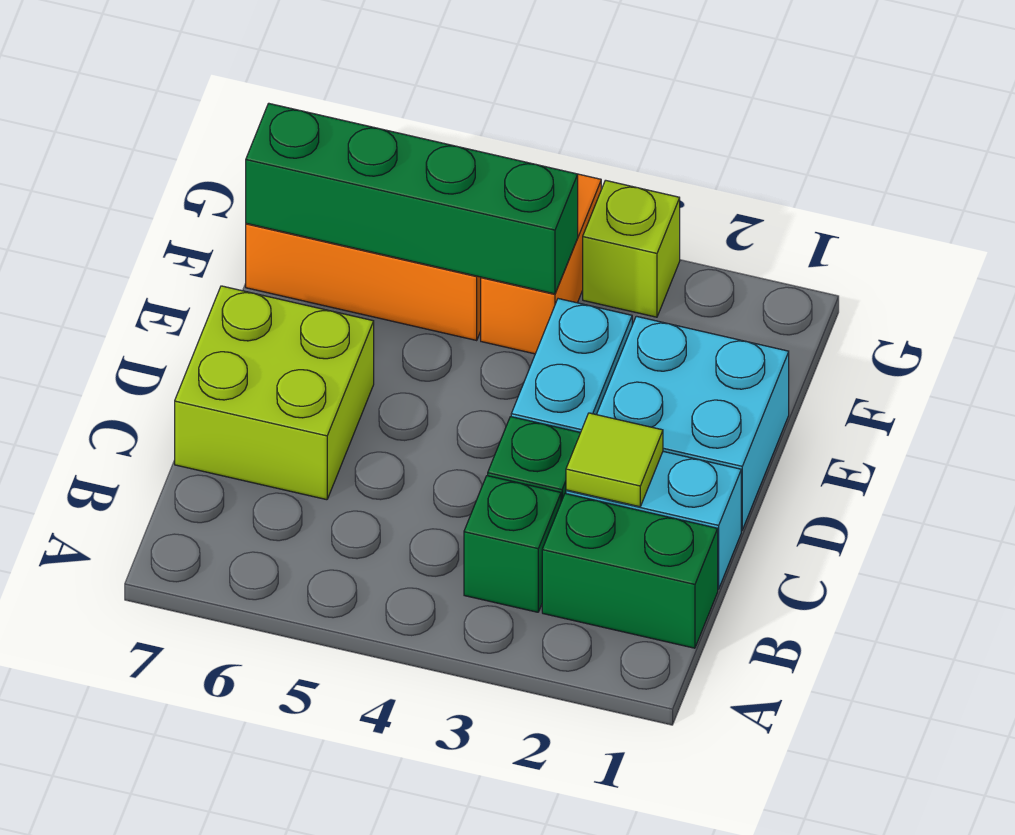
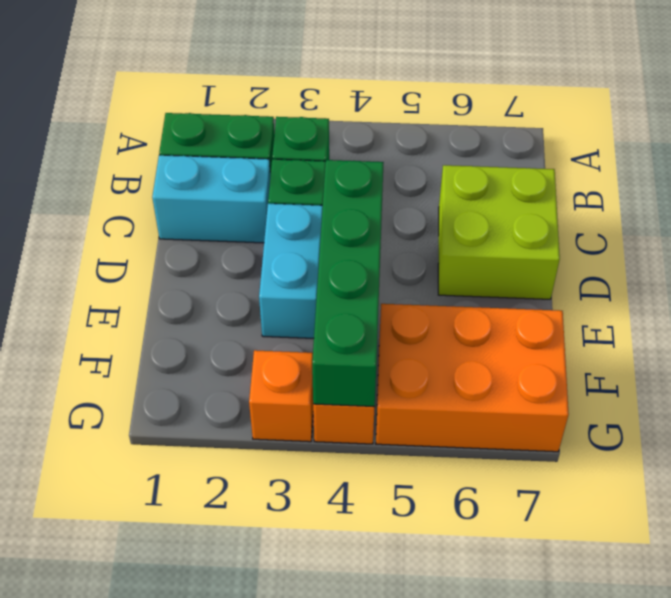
lime 1x1 tile [566,413,663,507] -> none
cyan 2x2 brick [597,316,789,530] -> none
green 1x4 brick [246,103,578,294] -> green 1x4 brick turned to [312,160,384,407]
lime 1x1 brick [583,180,680,317] -> orange 1x1 brick [249,350,313,442]

